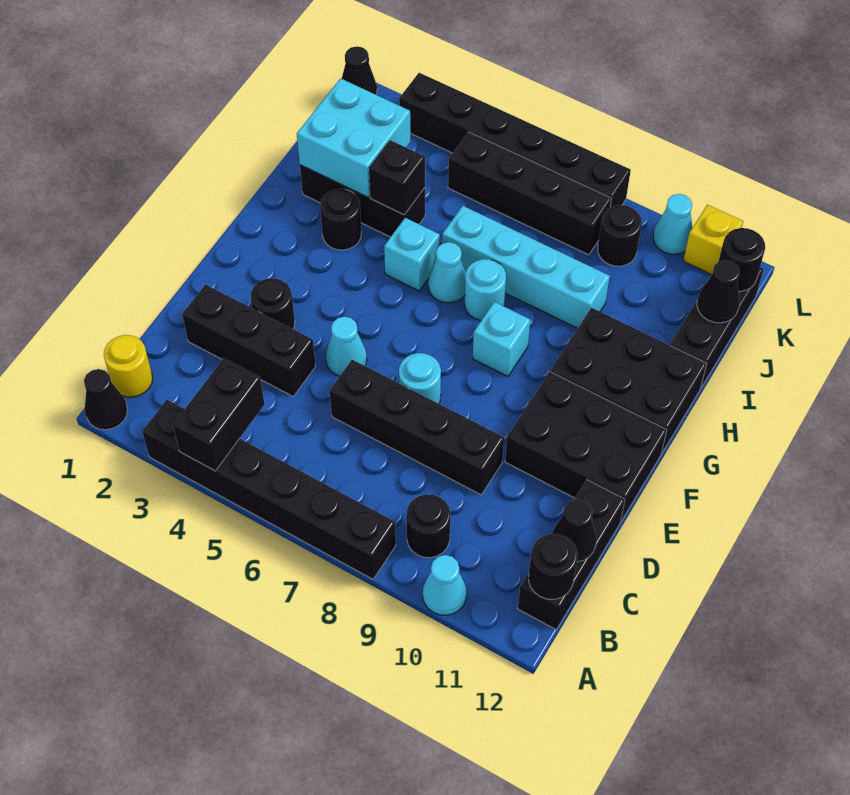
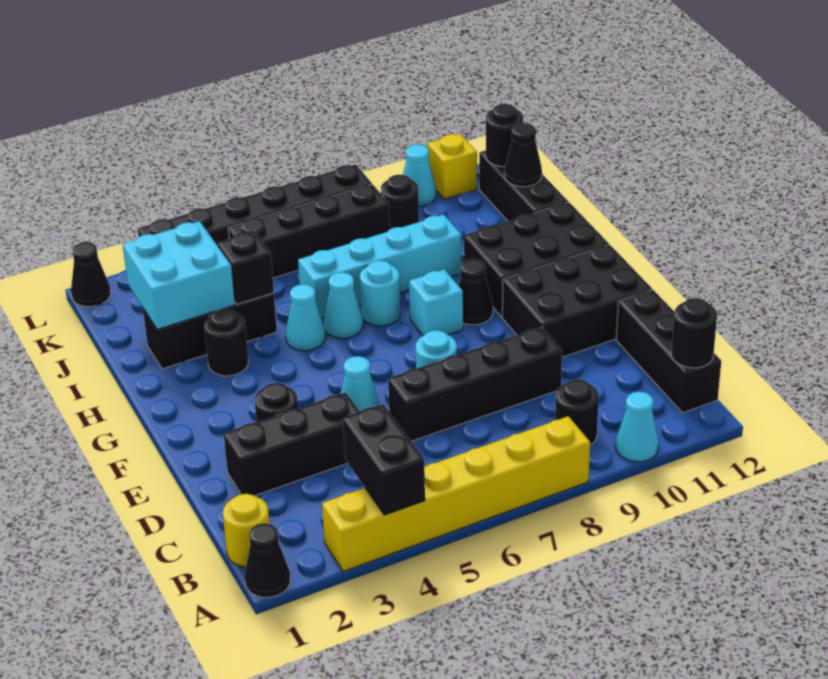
black 1x6 brick [142,400,396,579] -> yellow 1x6 brick [322,416,590,571]
black 1x1 cone [552,500,596,562] -> black 1x1 cone moved to [458,259,493,325]
cyan 1x1 brick [384,218,440,291] -> cyan 1x1 cone [285,284,325,351]

